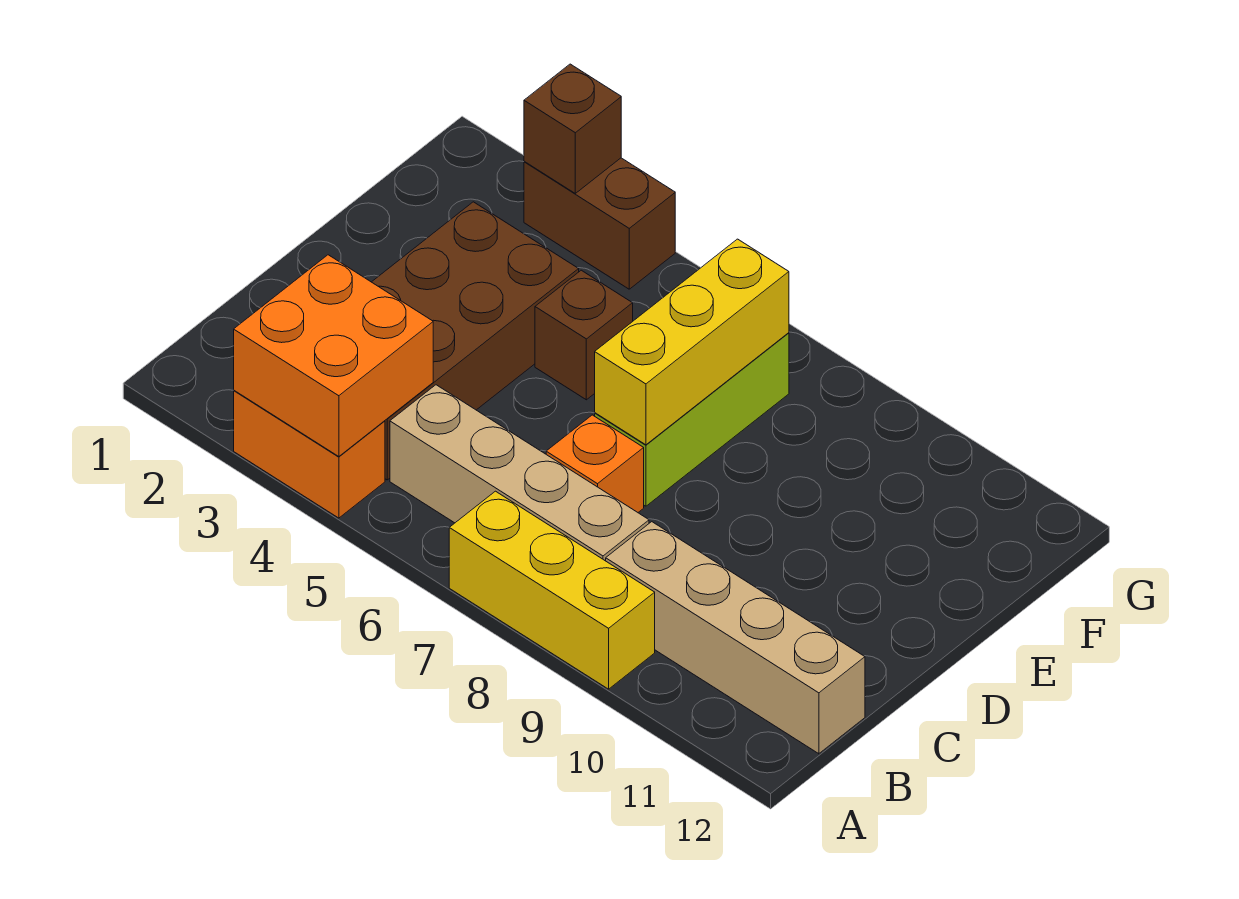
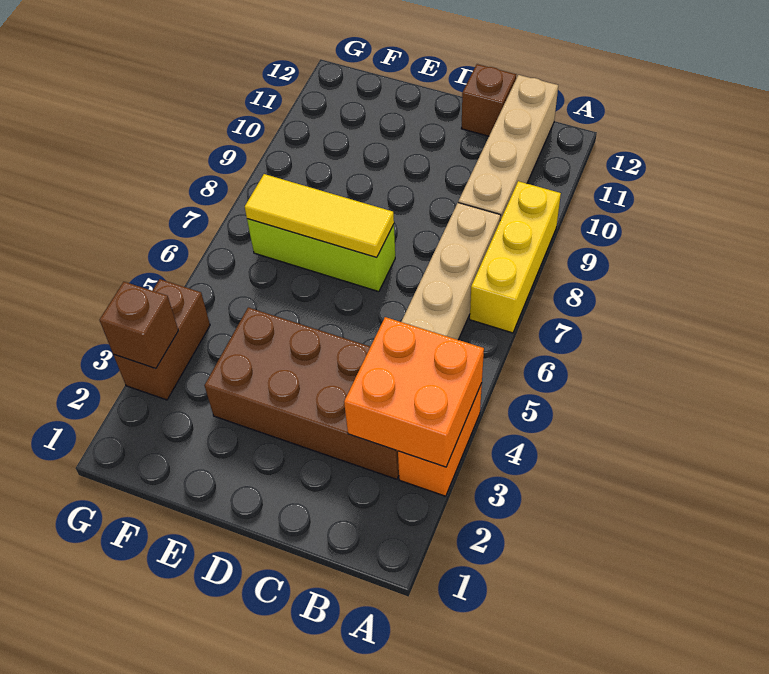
orange 1x1 brick [546,415,644,512] -> none
yellow 1x3 brick [595,239,789,445] -> yellow 1x3 tile [245,174,394,257]
brown 1x1 brick [535,270,633,400] -> brown 1x1 brick moved to [461,64,516,136]

